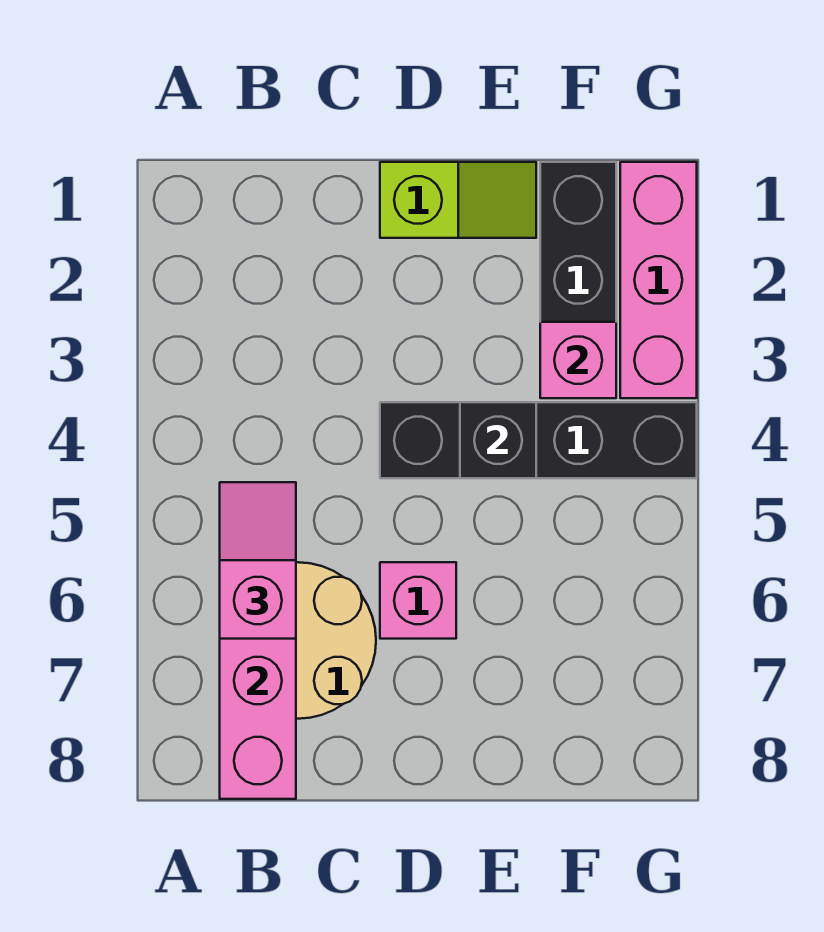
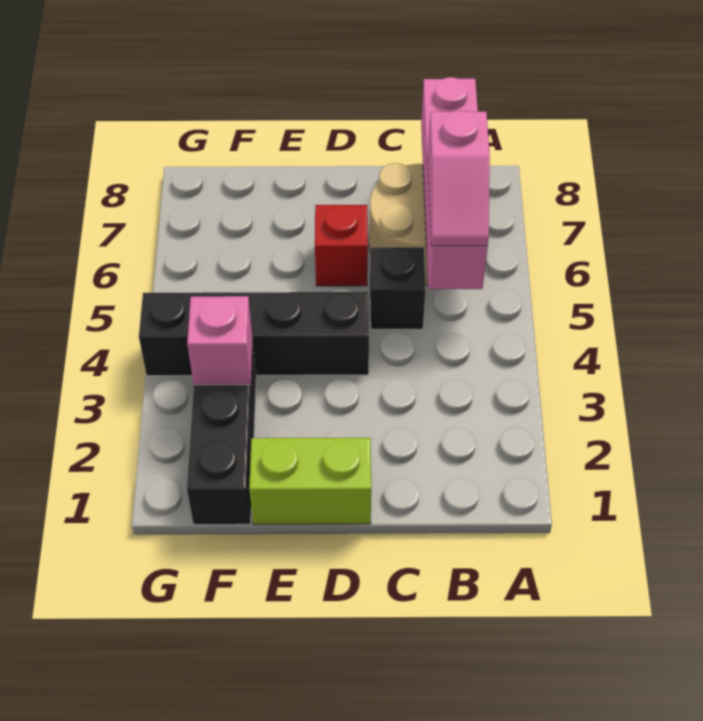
lime 1x2 slope [380,162,536,238] -> lime 1x2 brick [249,438,371,524]
pink 1x1 brick [380,562,456,639] -> red 1x1 brick [315,205,368,286]
black 1x1 brick [460,402,536,478] -> black 1x1 brick moved to [370,247,426,329]
pink 1x3 brick [620,162,697,398] -> none

